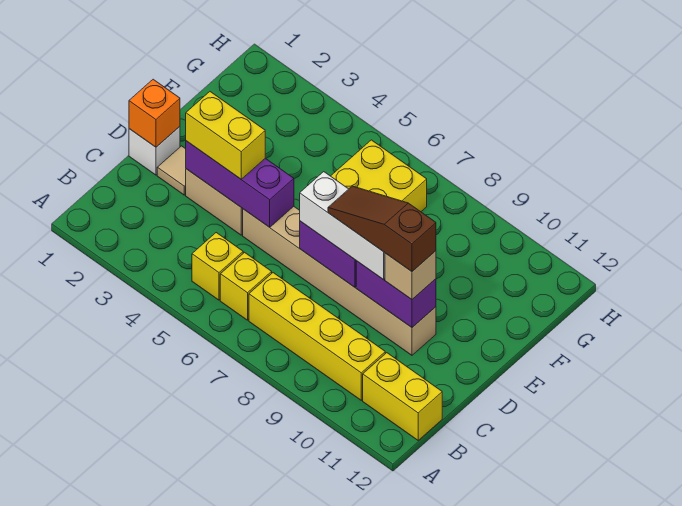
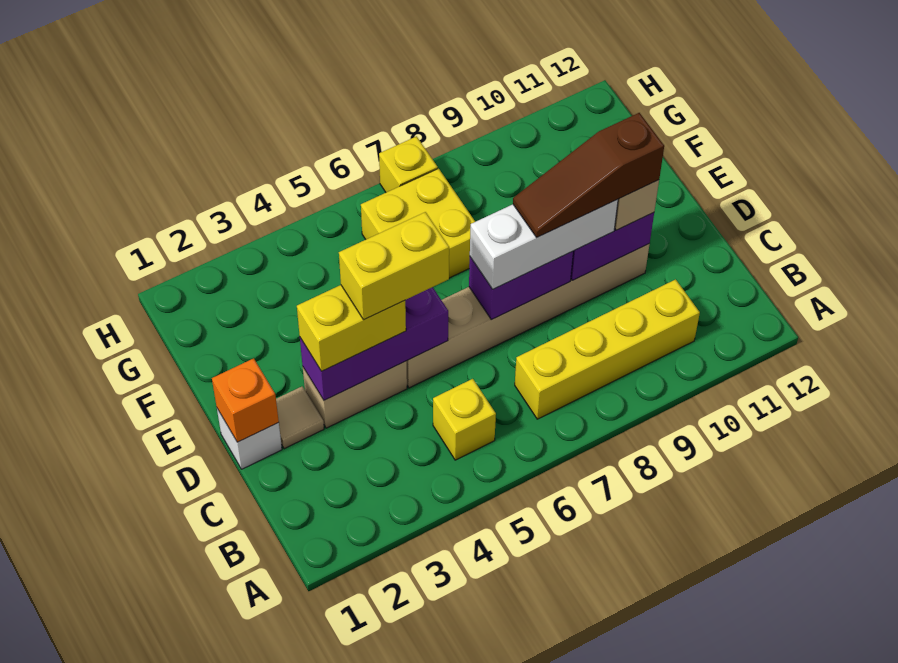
yellow 1x1 brick [220,252,272,320] -> yellow 1x1 brick moved to [379,136,438,192]
yellow 1x2 brick [363,353,442,440] -> yellow 1x2 brick moved to [339,212,449,320]

